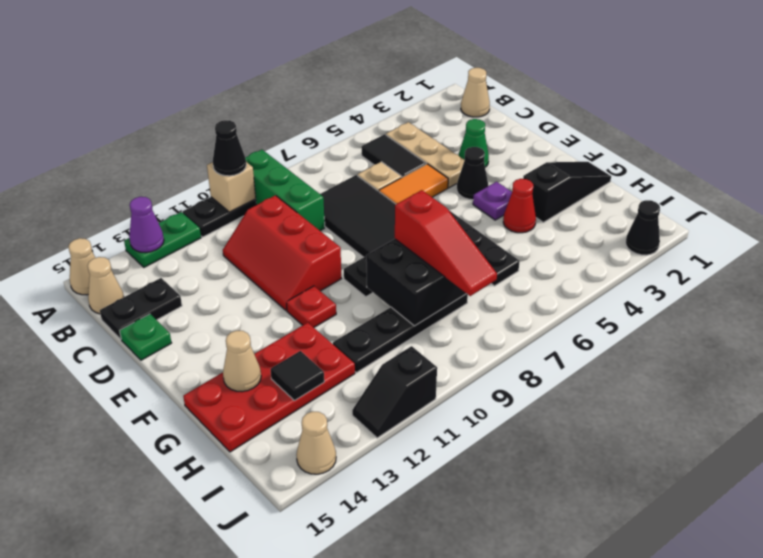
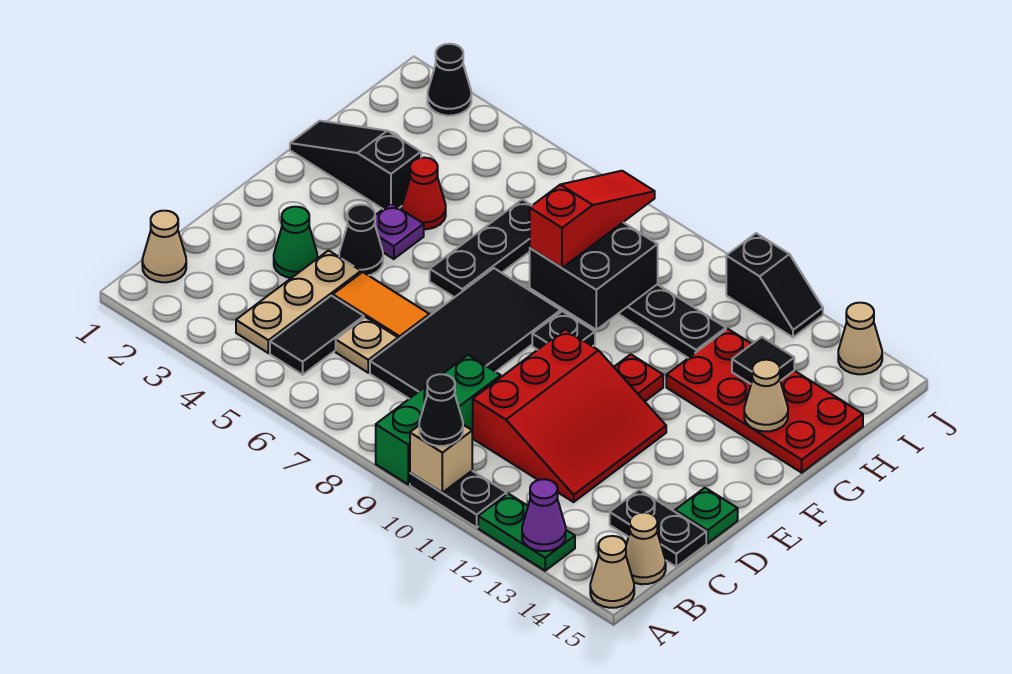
red 2x3 slope [223,195,341,311] -> red 3x3 slope [472,329,666,502]

